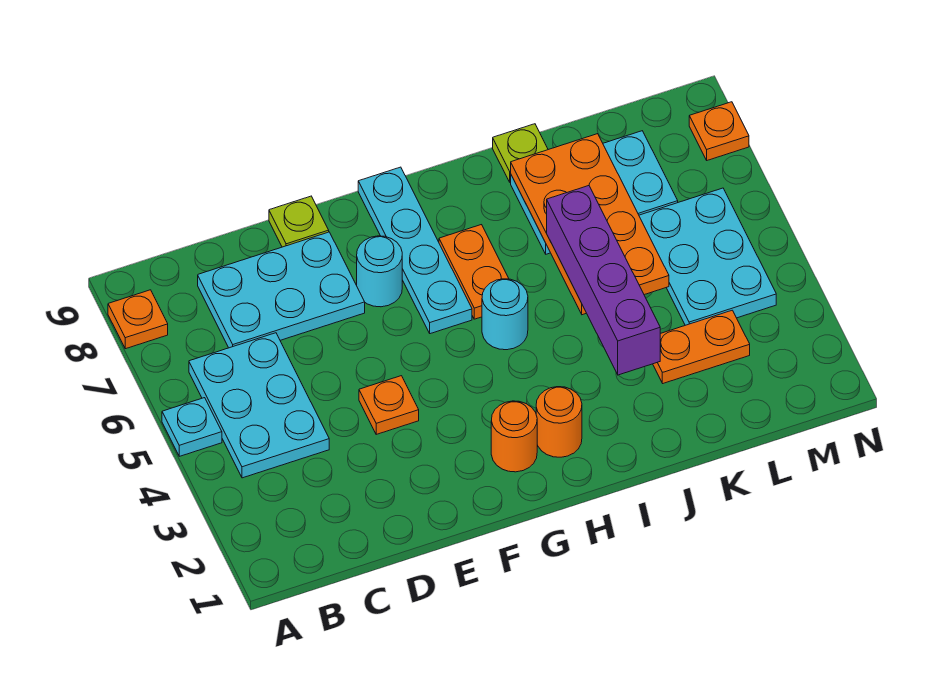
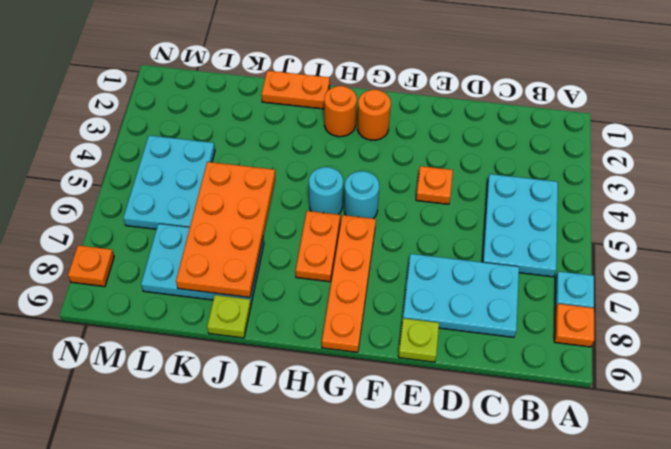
cyan 1x1 plate [162,398,222,456] -> cyan 1x1 plate moved to [555,271,594,309]
cyan 1x1 round brick [357,236,402,307] -> cyan 1x1 round brick moved to [344,171,379,219]
cyan 1x4 plate [358,167,472,334] -> orange 1x4 plate [322,215,376,352]
purple 1x4 brick [547,186,660,375] -> none
orange 1x2 plate [653,310,750,383] -> orange 1x2 plate moved to [262,71,330,109]

